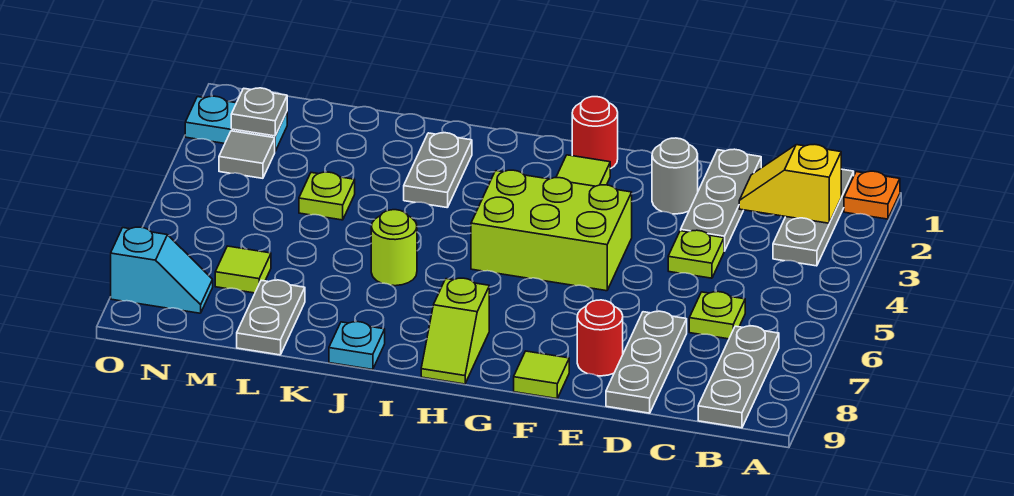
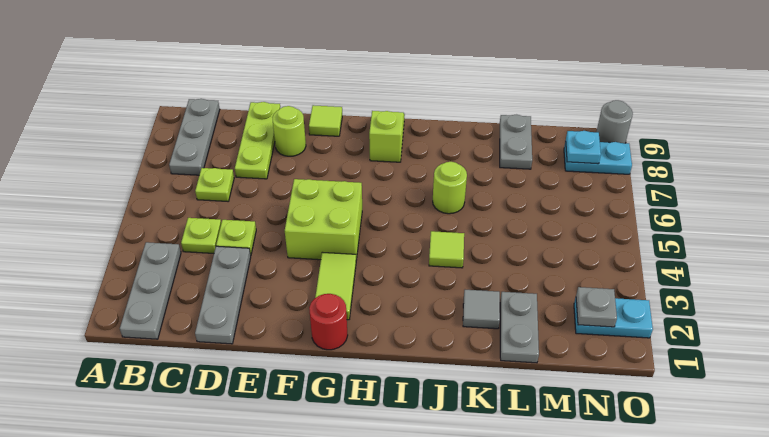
orange 1x1 plate [844,171,900,219] -> none
yellow 1x2 slope [739,144,841,223] -> none
grey 1x3 plate [606,311,687,413] -> lime 1x3 plate [235,102,280,179]
grey 1x1 round brick [652,138,698,214] -> grey 1x1 round brick moved to [596,100,633,143]
red 1x1 round brick [577,300,623,376] -> lime 1x1 round brick [272,106,306,156]
lime 2x3 brick [471,170,632,291] -> lime 2x2 brick [285,179,362,260]
grey 1x2 plate [404,133,472,208] -> grey 1x2 plate moved to [500,292,539,363]
cyan 1x1 plate [329,322,385,370] -> cyan 1x1 plate moved to [566,131,601,164]
lime 1x1 plate [299,172,355,220] -> lime 1x1 plate moved to [181,218,221,253]
lime 1x1 tile [215,246,271,293] -> lime 1x1 tile moved to [429,231,464,268]
grey 1x1 tile [219,131,275,178] -> grey 1x1 tile moved to [463,290,500,329]
cyan 1x2 slope [111,227,213,313] -> cyan 1x2 plate [564,141,632,174]

